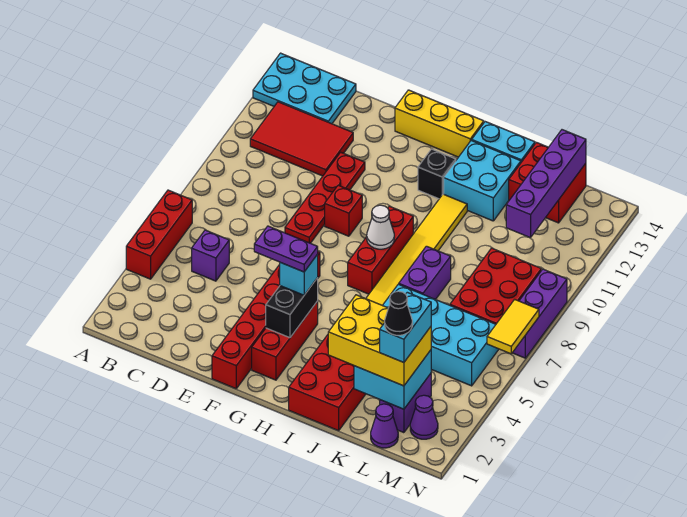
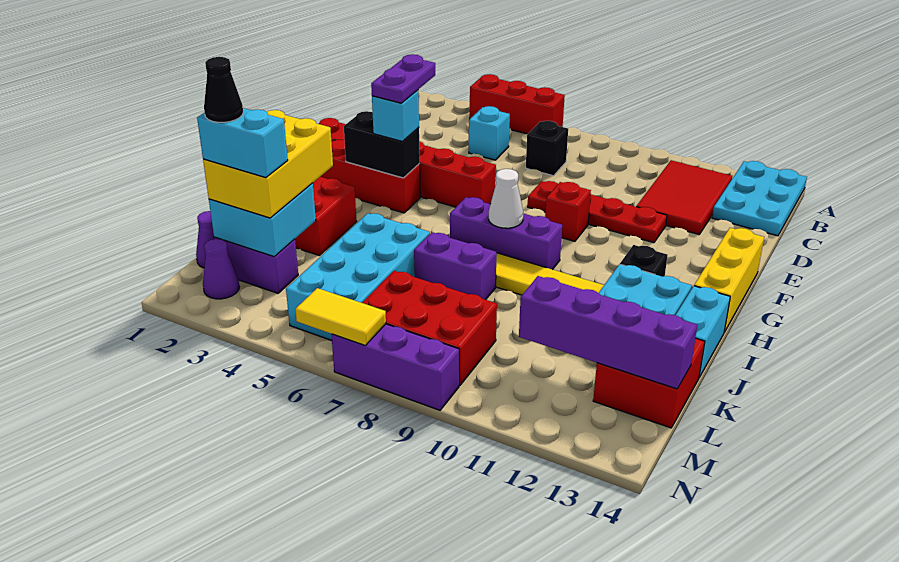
purple 1x1 brick [192,230,229,281] -> cyan 1x1 brick [469,106,510,160]
none -> black 1x1 brick [526,121,568,176]
red 1x3 brick [348,206,413,294] -> purple 1x3 brick [450,197,562,270]

